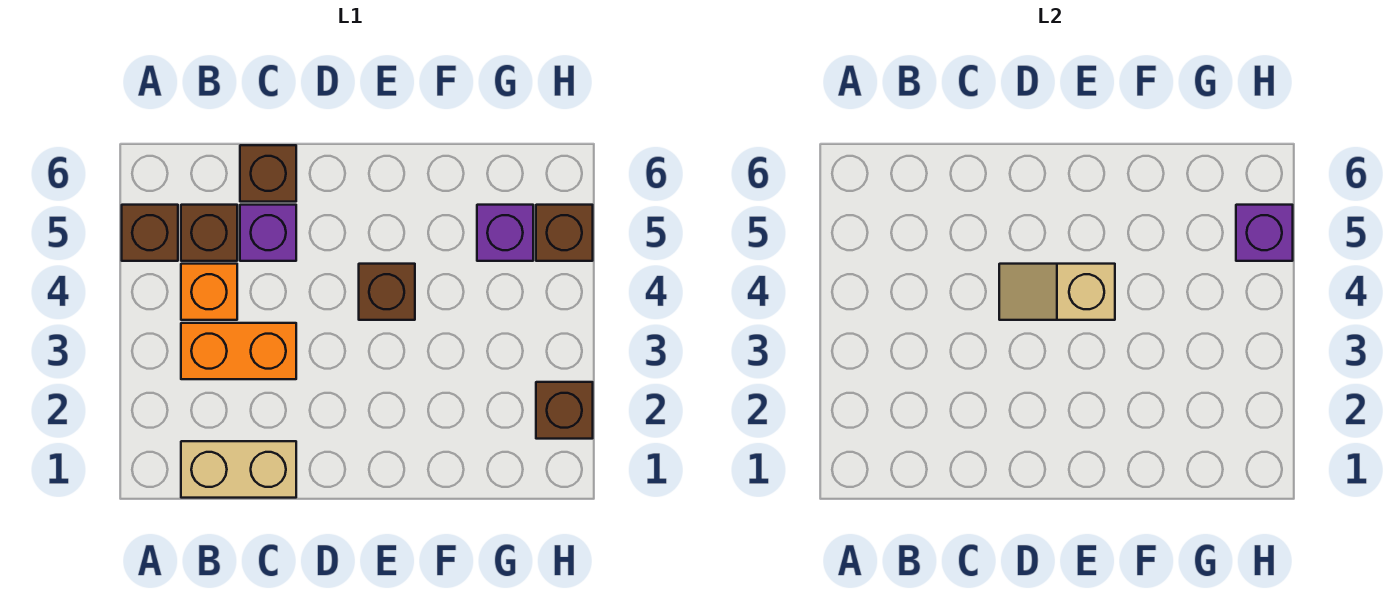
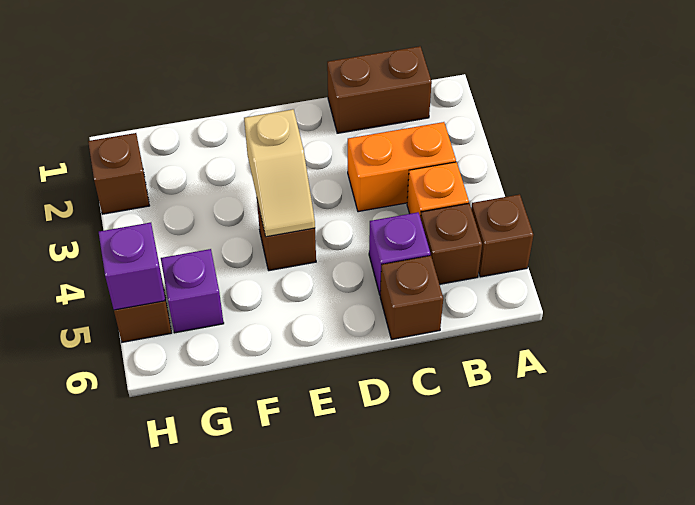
tan 1x2 brick [181,441,296,498] -> brown 1x2 brick [327,46,432,133]
tan 1x2 slope [999,264,1115,320] -> tan 1x2 slope turned to [244,109,315,237]

